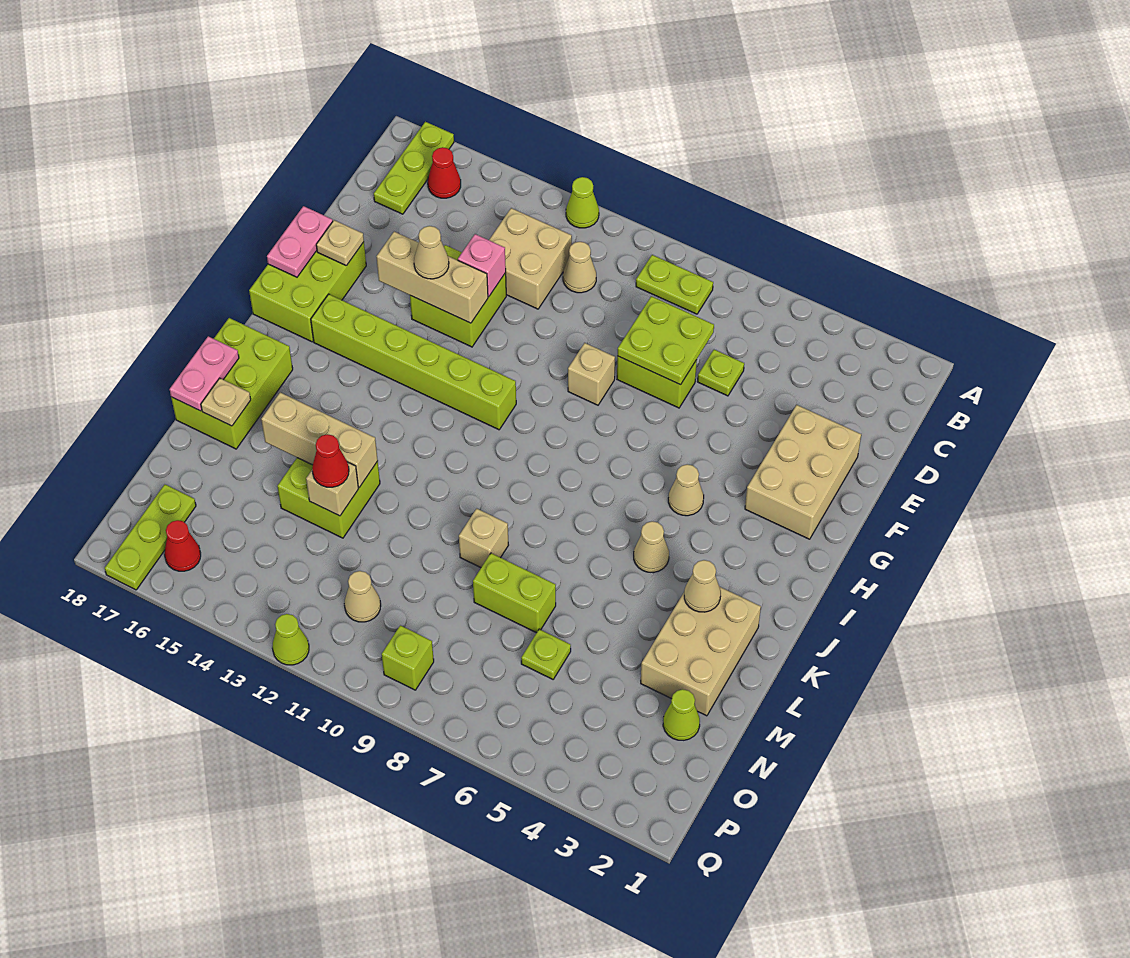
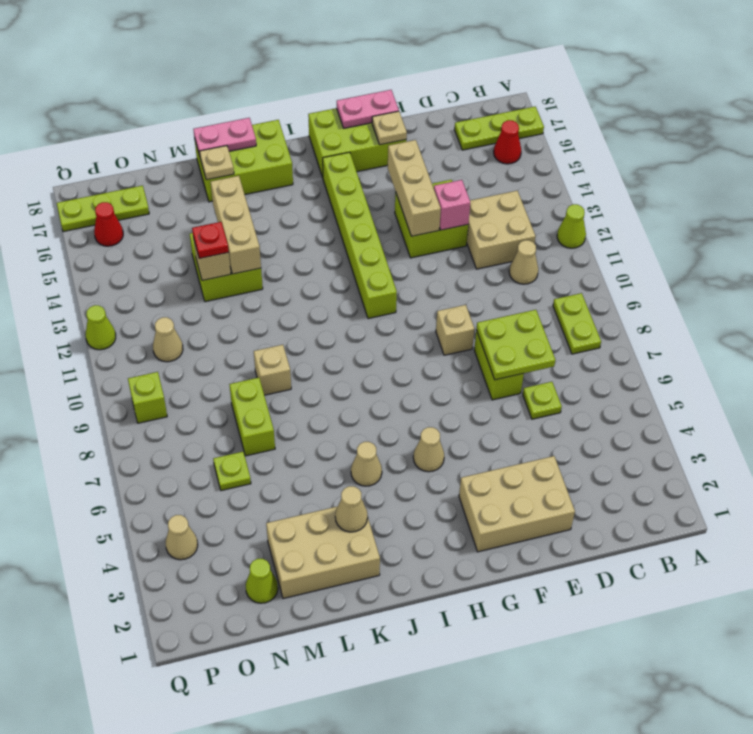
tan 1x1 cone [414,226,449,279] -> tan 1x1 cone moved to [166,515,198,560]
red 1x1 cone [312,434,349,487] -> red 1x1 plate [192,222,229,258]

